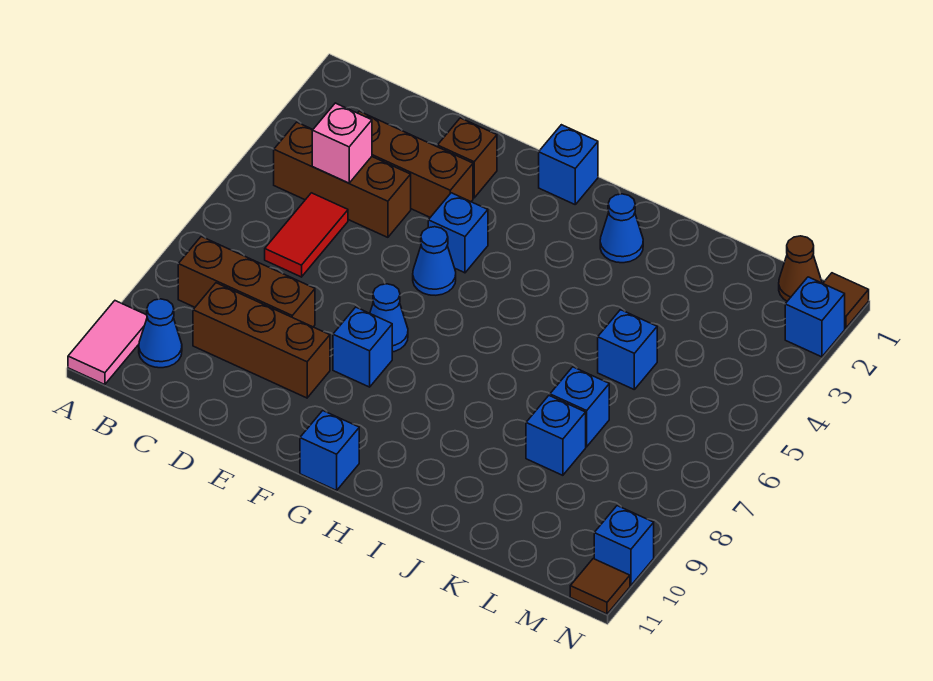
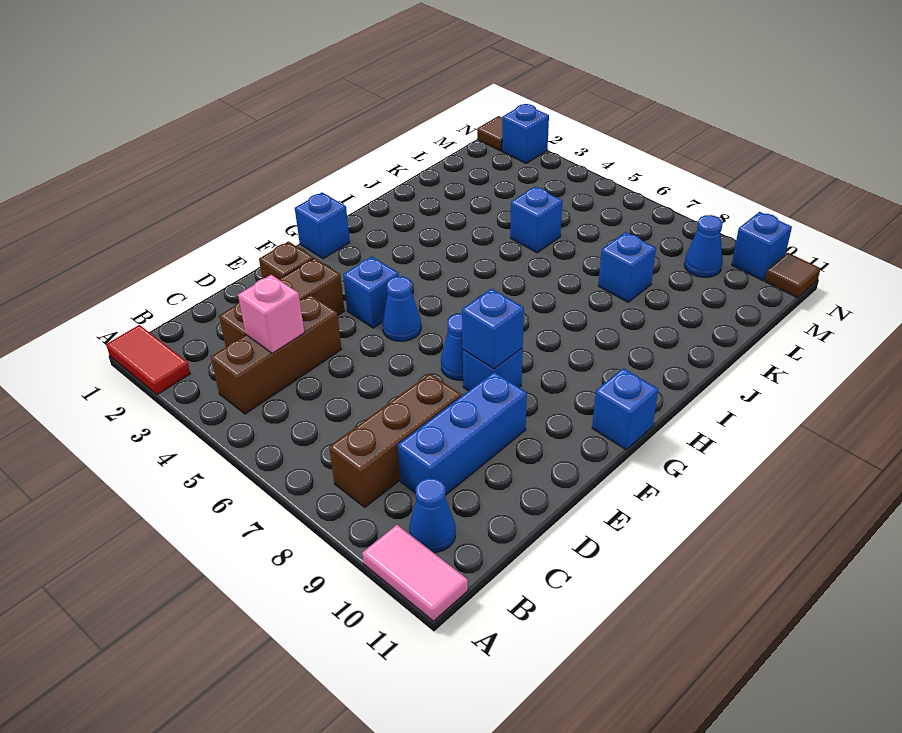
red 1x2 tile [265,193,348,277] -> red 1x2 tile moved to [106,325,190,395]
brown 1x3 brick [193,283,330,398] -> blue 1x3 brick [398,372,527,495]
blue 1x1 cone [600,194,643,263] -> blue 1x1 cone moved to [684,215,723,277]
blue 1x1 brick [550,367,609,447] -> blue 1x1 brick moved to [462,289,524,369]
brown 1x1 cone [779,236,822,301] -> none

